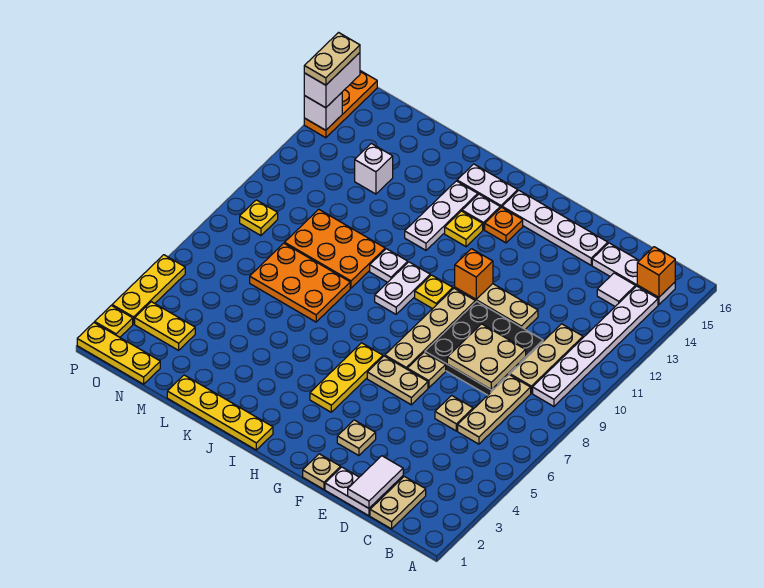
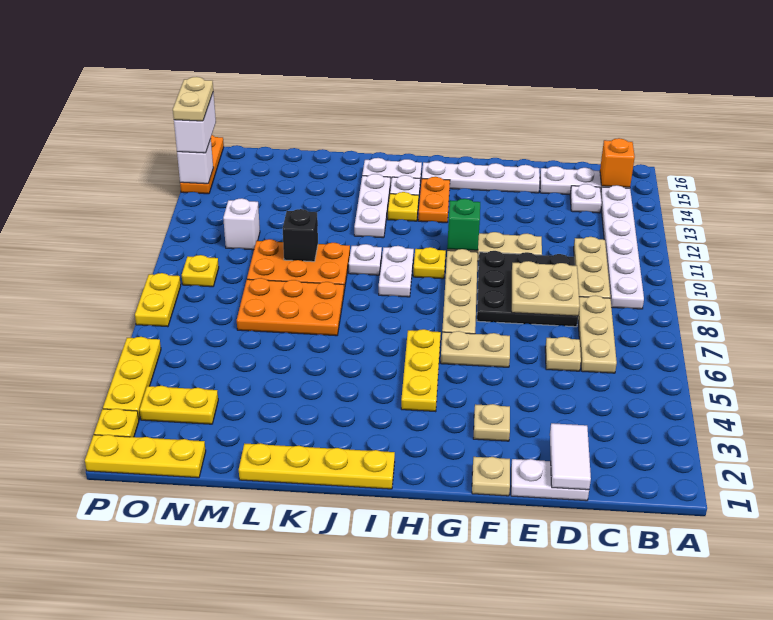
tan 1x2 plate [370,476,426,529] -> none
white 1x1 tile [597,273,635,306] -> white 1x1 plate [570,184,602,213]
tan 1x1 plate [407,352,446,388] -> none
orange 1x1 brick [455,249,493,299] -> green 1x1 brick [447,199,480,251]
orange 1x1 plate [485,207,523,243] -> orange 1x2 plate [418,177,450,223]
none -> black 1x1 brick [283,209,318,262]
white 1x1 brick [355,144,393,194] -> white 1x1 brick moved to [223,198,260,250]
none -> yellow 1x2 plate [135,273,181,327]

